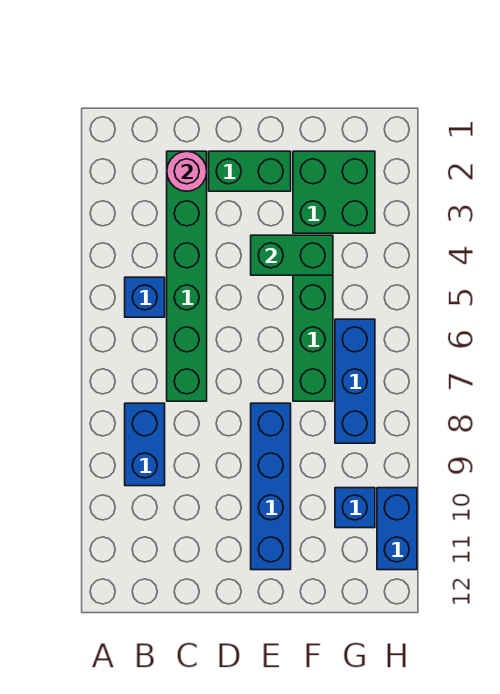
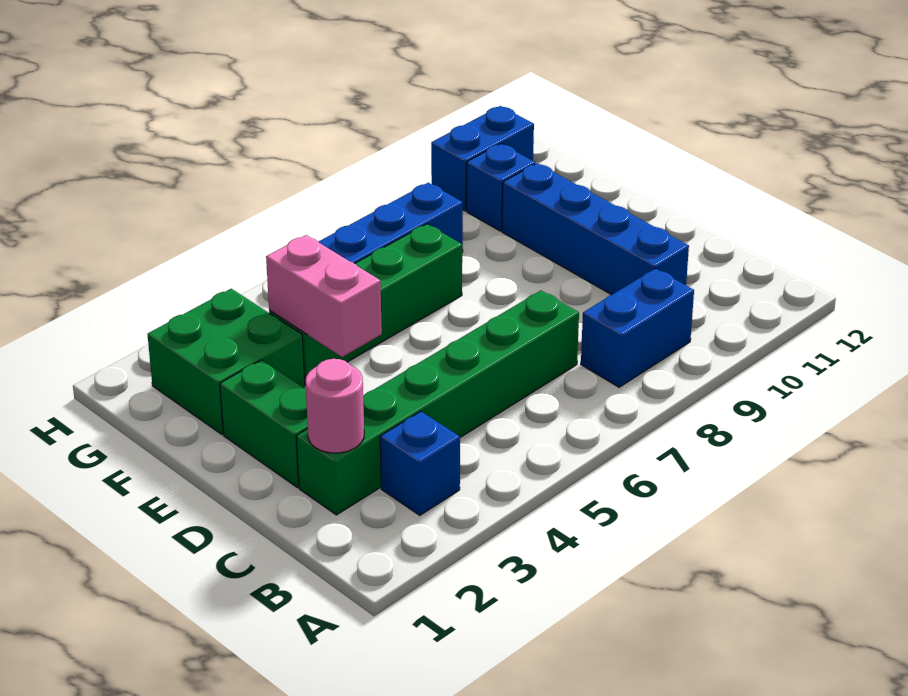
blue 1x1 brick [125,277,165,317] -> blue 1x1 brick moved to [380,411,460,515]
green 1x2 brick [251,235,333,275] -> pink 1x2 brick [266,235,382,357]
blue 1x4 brick [251,403,291,570] -> blue 1x4 brick turned to [502,163,689,295]

